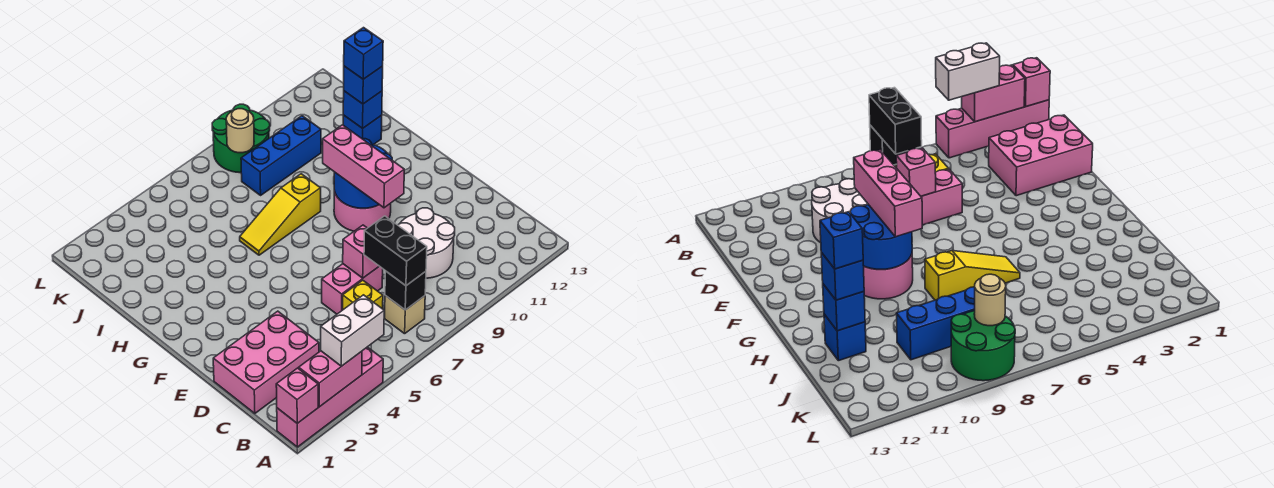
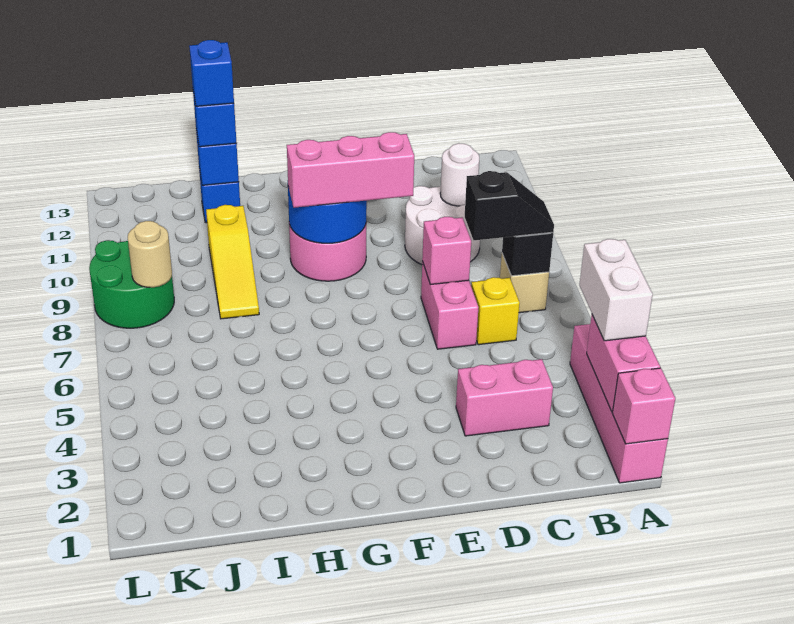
black 1x2 brick [364,216,427,286] -> black 1x2 slope [465,171,554,240]
pink 2x3 brick [213,311,319,414] -> pink 1x2 brick [456,359,553,436]
none -> white 1x1 round brick [440,143,479,206]
yellow 1x3 slope [240,174,321,255] -> yellow 1x3 slope moved to [206,205,259,319]
blue 1x3 brick [241,116,321,195] -> none

